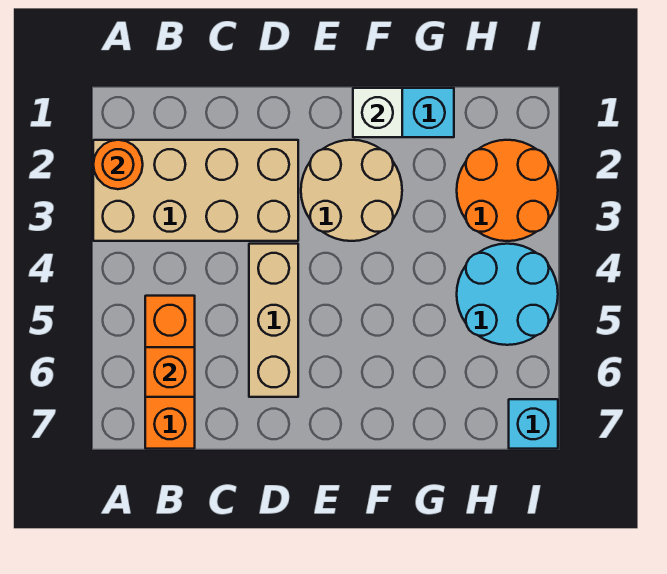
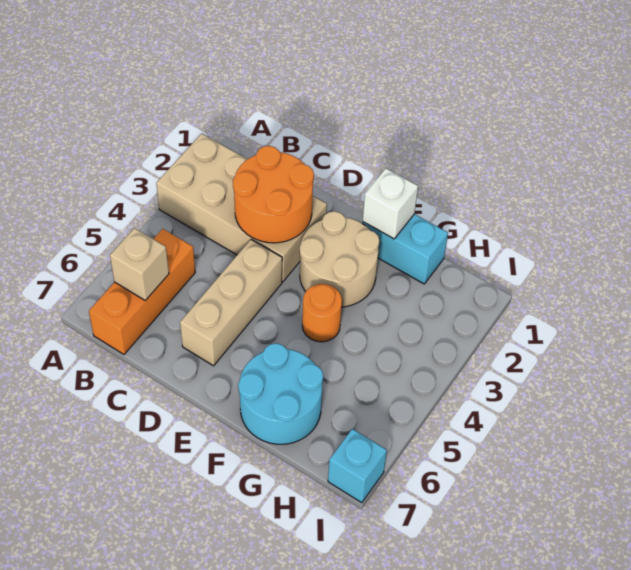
orange 1x1 round brick [93,140,143,189] -> orange 1x1 round brick moved to [302,284,342,342]
orange 1x1 brick [145,347,195,397] -> tan 1x1 brick [110,228,169,300]
orange 2x2 round brick [457,140,558,241] -> orange 2x2 round brick moved to [233,146,314,243]
cyan 2x2 round brick [457,244,558,345] -> cyan 2x2 round brick moved to [238,343,323,444]

